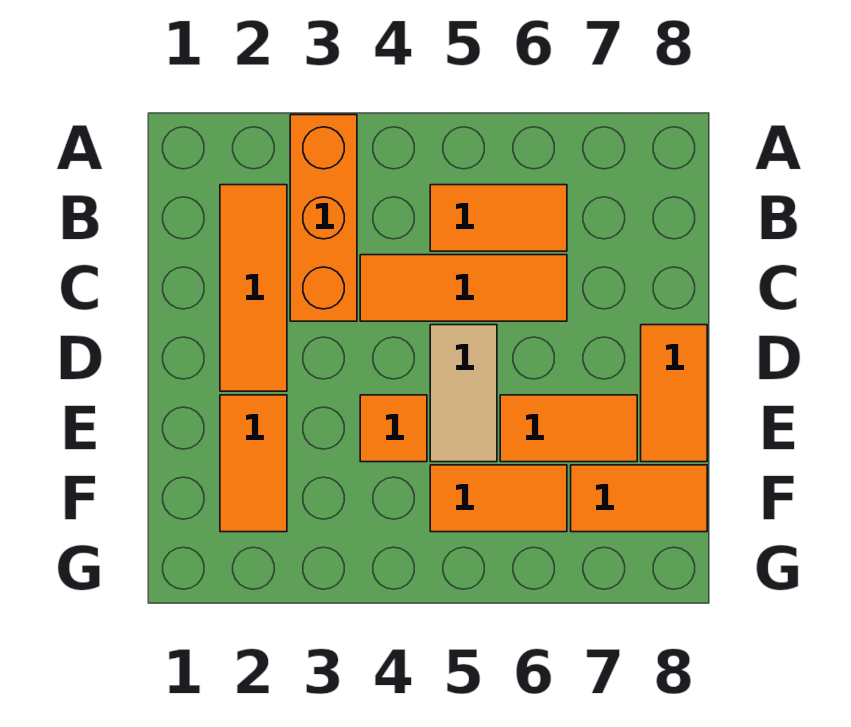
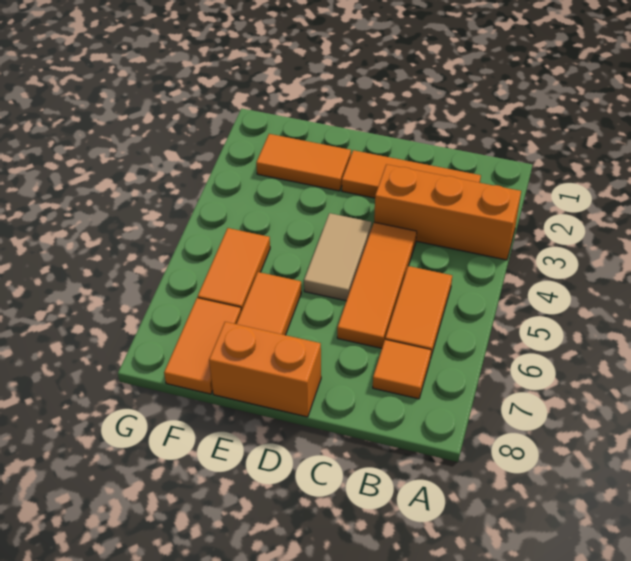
tan 1x2 tile [430,325,497,462] -> tan 1x2 tile turned to [304,213,372,301]
orange 1x2 tile [641,325,707,462] -> orange 1x2 brick [209,322,321,417]
orange 1x1 tile [360,395,427,462] -> orange 1x1 tile moved to [373,340,431,399]

